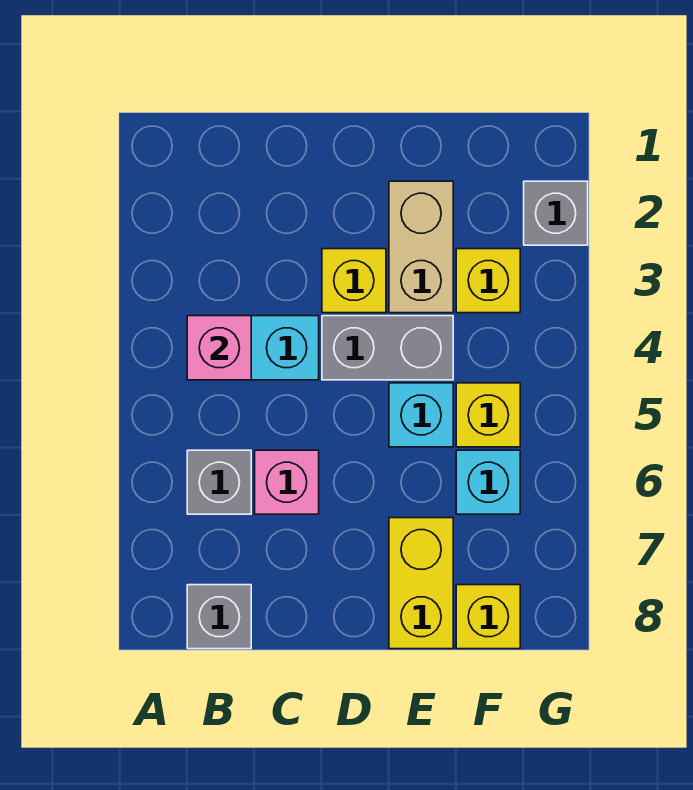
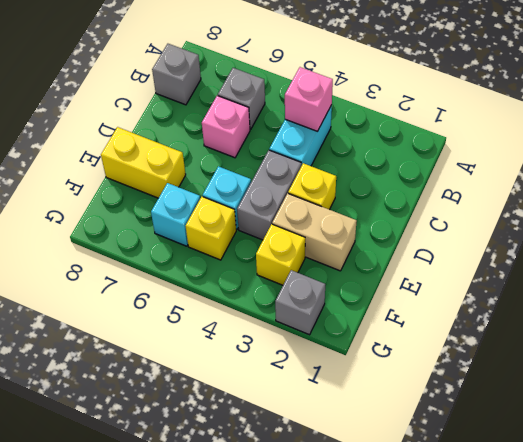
yellow 1x1 brick [456,585,520,649] -> none

